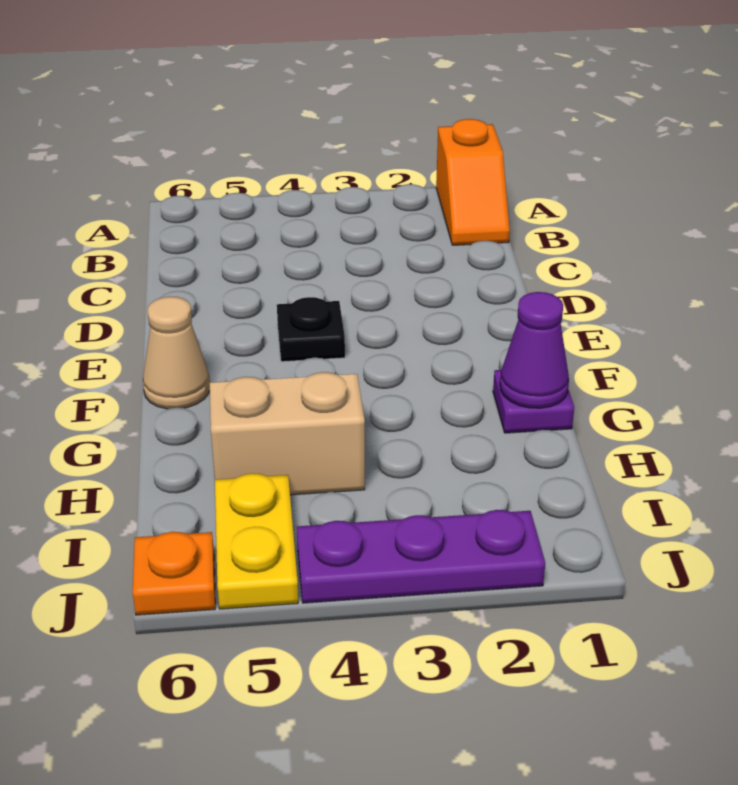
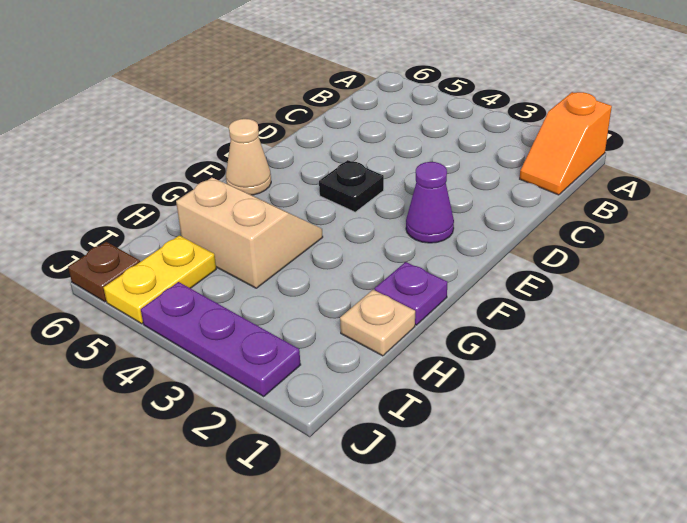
purple 1x1 cone [500,292,569,408] -> purple 1x1 cone moved to [406,162,454,243]
none -> tan 1x1 plate [340,290,415,356]
orange 1x1 plate [133,532,215,615] -> brown 1x1 plate [68,242,140,302]

